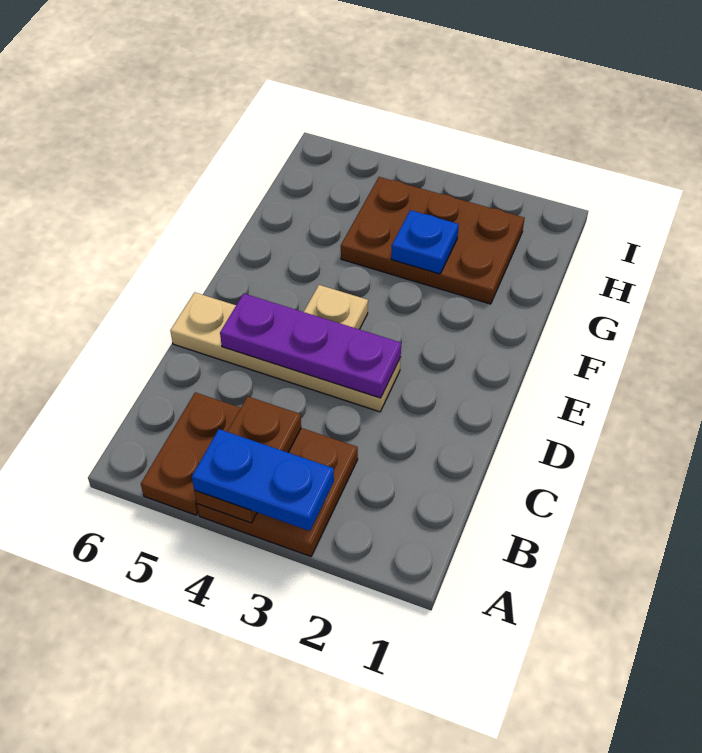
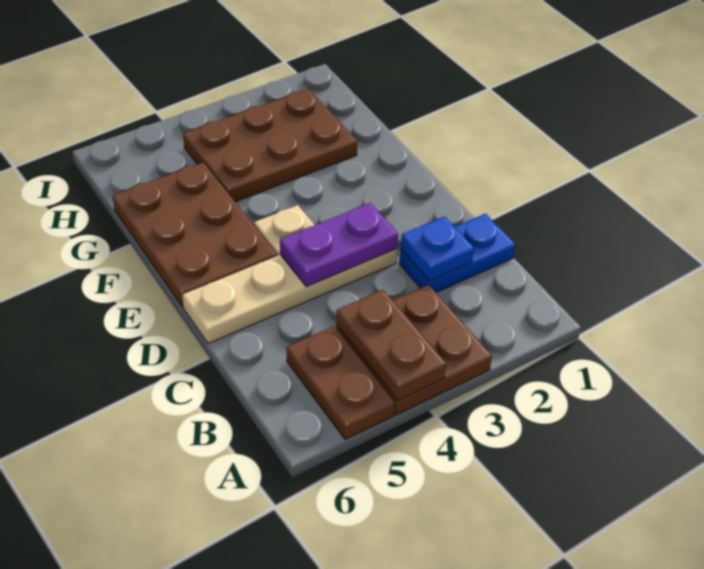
blue 1x2 plate [192,429,334,531] -> blue 1x2 plate moved to [399,214,515,292]
purple 1x3 plate [220,294,401,398] -> purple 1x2 plate [280,203,398,287]
none -> brown 2x3 plate [113,162,277,307]
blue 1x1 plate [391,210,459,274] -> blue 1x1 plate moved to [401,216,474,281]

